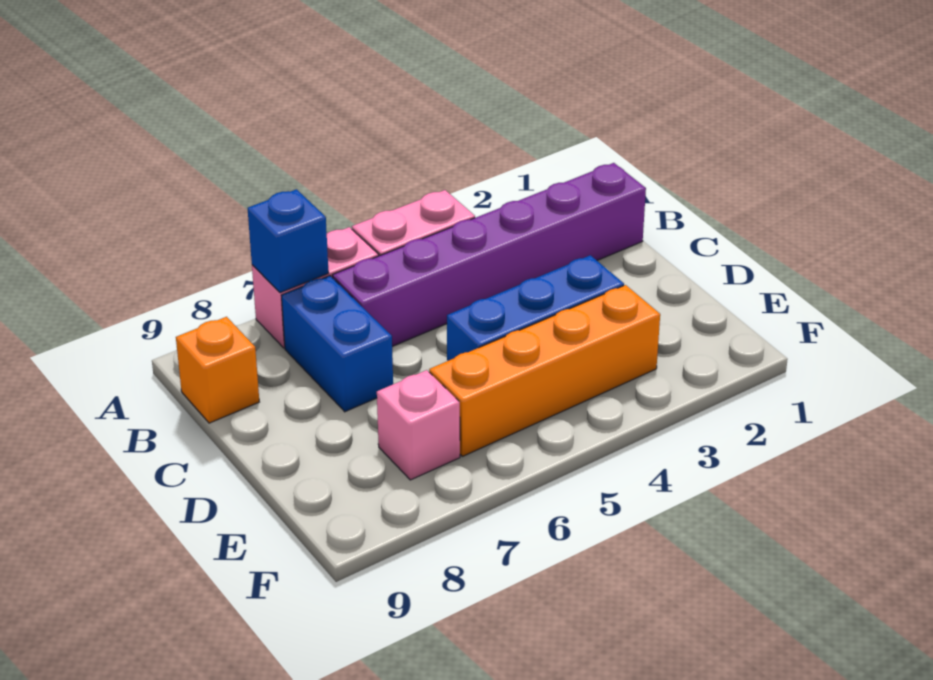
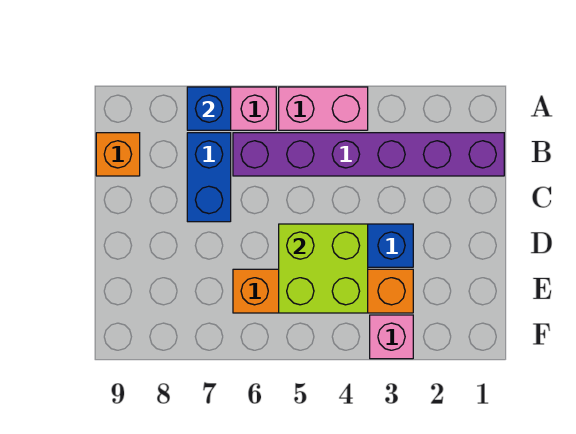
none -> lime 2x2 brick [279,224,368,313]
pink 1x1 brick [377,370,460,480] -> pink 1x1 brick moved to [370,315,413,359]

